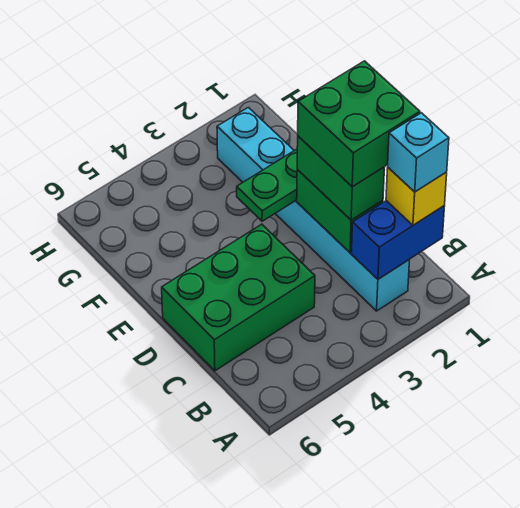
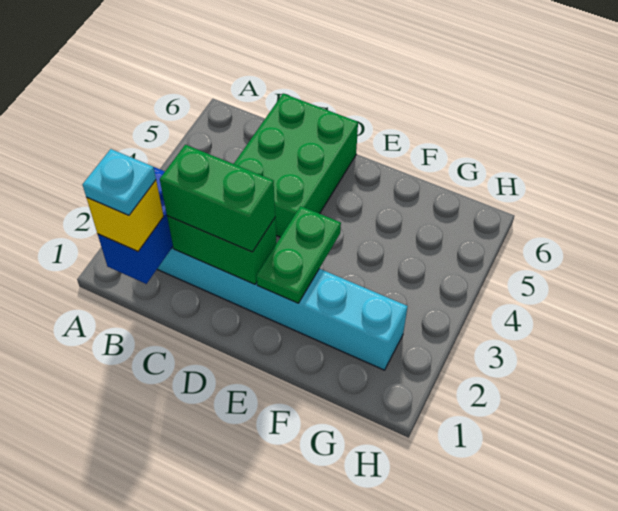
cyan 1x1 brick [388,113,449,192] -> cyan 1x1 plate [83,149,156,215]
green 2x2 brick [298,61,420,187] -> none

